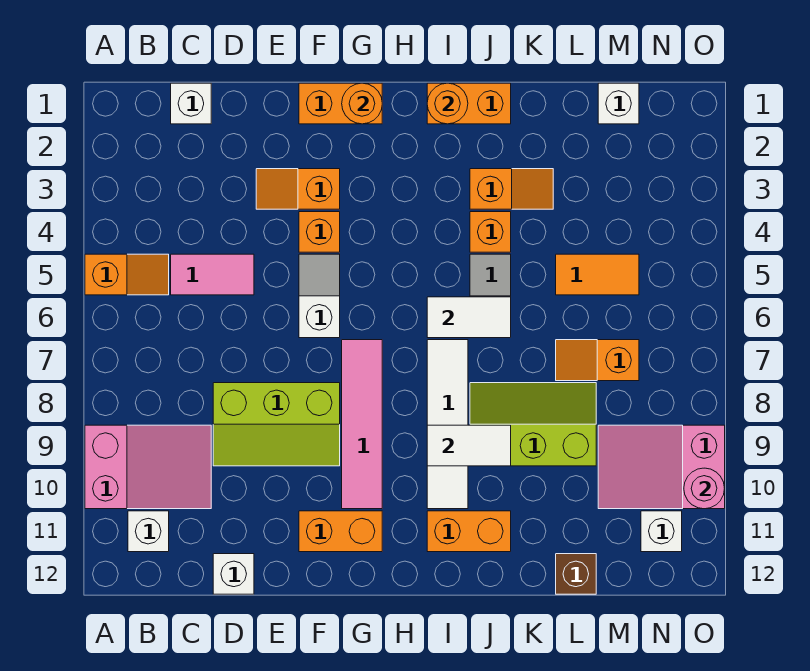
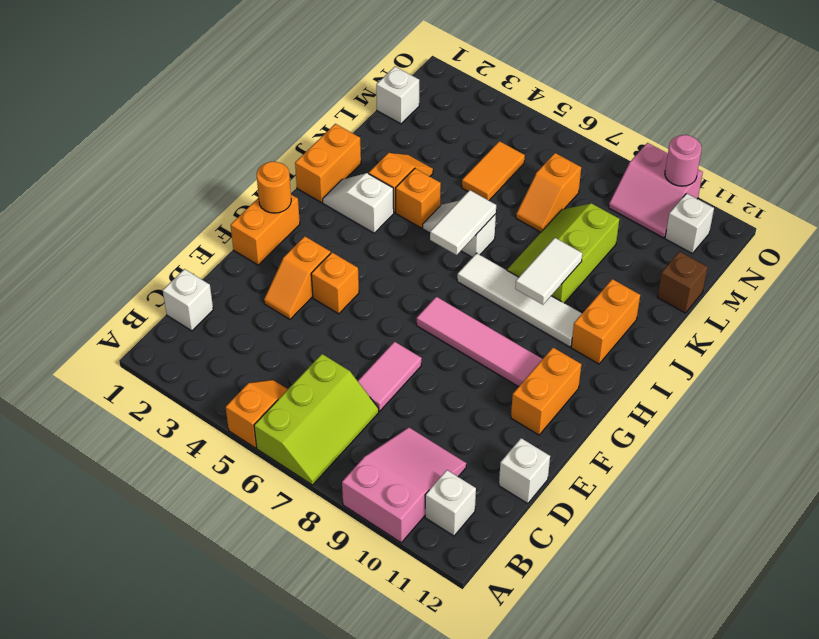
pink 1x2 tile [171,254,254,295] -> pink 1x2 tile moved to [358,342,422,411]
lime 2x3 slope [213,383,340,466] -> lime 2x3 slope moved to [254,354,379,485]
white 1x2 slope [299,254,340,338] -> white 1x2 slope moved to [323,173,394,233]
orange 1x1 round brick [427,83,468,124] -> none
pink 2x3 slope [598,425,725,509] -> pink 2x2 slope [609,143,703,238]

